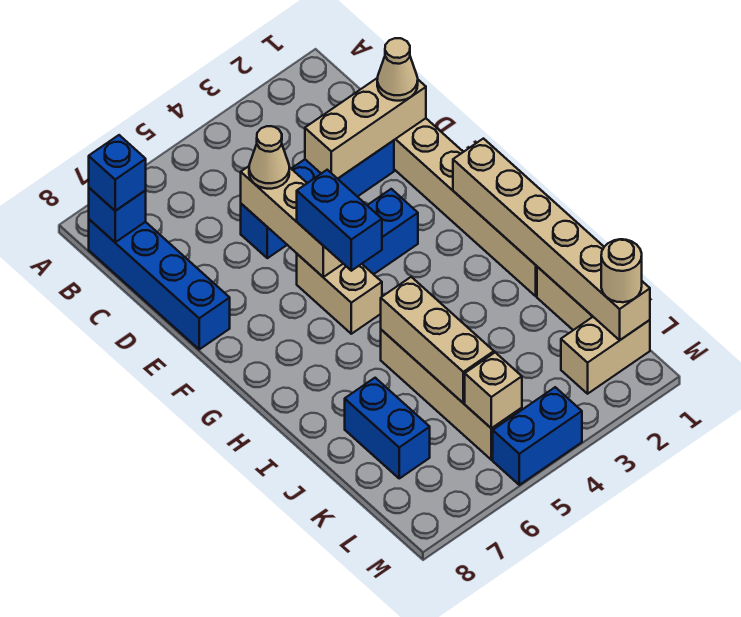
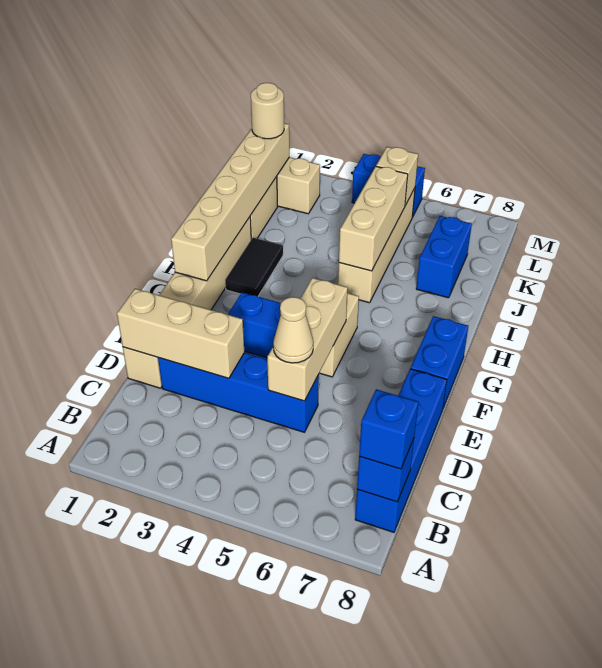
tan 1x1 cone [377,38,418,101] -> none
blue 1x2 brick [297,170,382,271] -> blue 1x2 brick moved to [411,316,468,408]
none -> black 1x2 tile [225,238,283,296]

